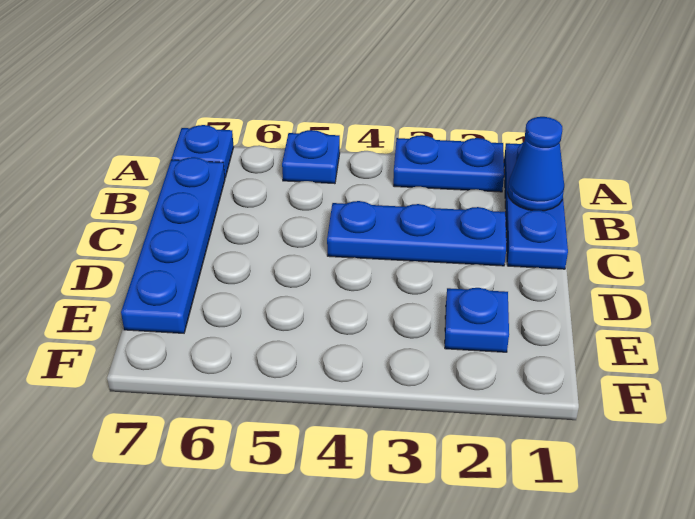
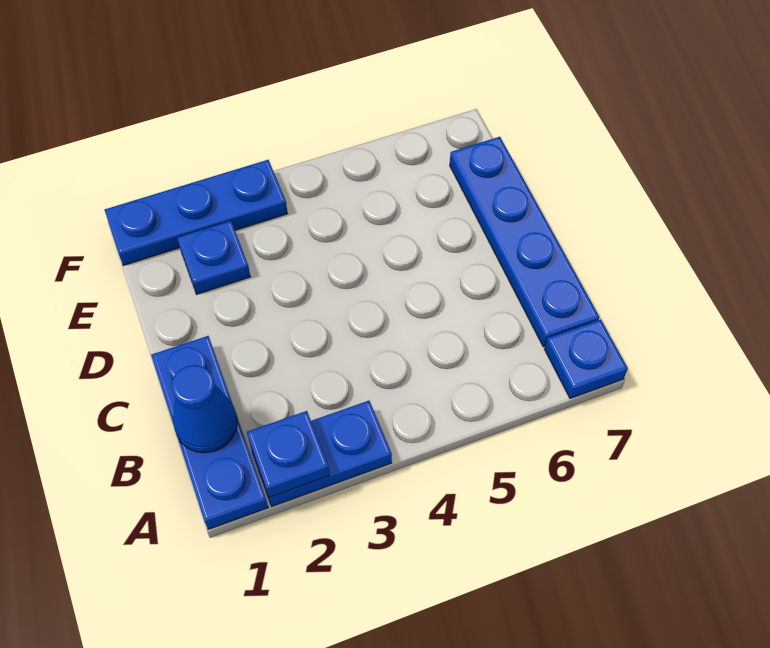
blue 1x1 plate [282,130,340,184] -> blue 1x1 plate moved to [247,411,329,497]
blue 1x3 plate [327,201,506,266] -> blue 1x3 plate moved to [105,160,288,266]

